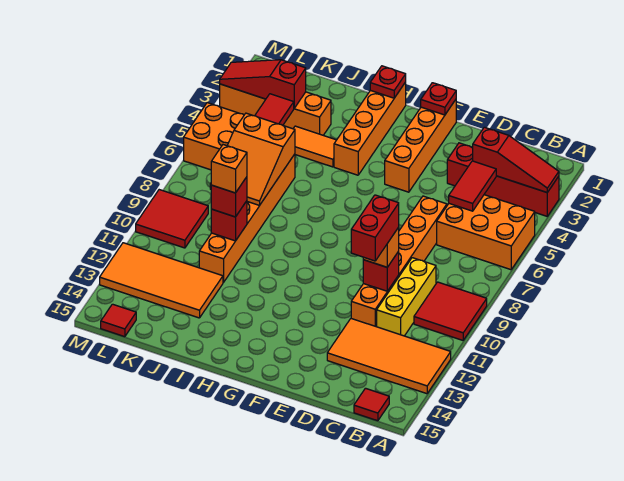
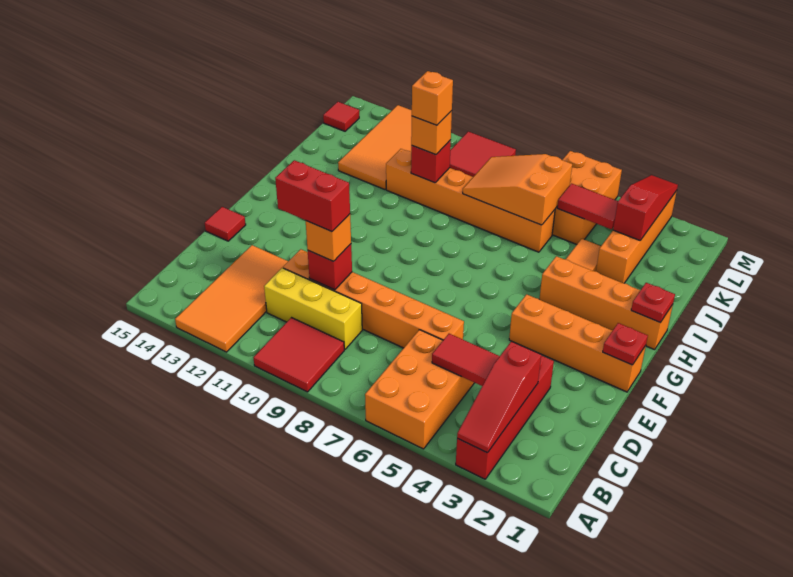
red 1x1 tile [354,388,389,421] -> red 1x1 tile moved to [205,207,246,241]
red 1x1 brick [211,177,247,217] -> orange 1x1 brick [411,111,452,155]

